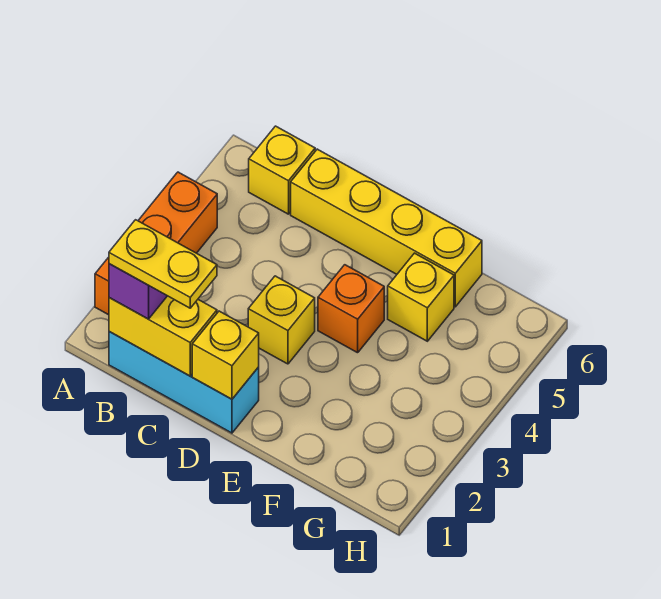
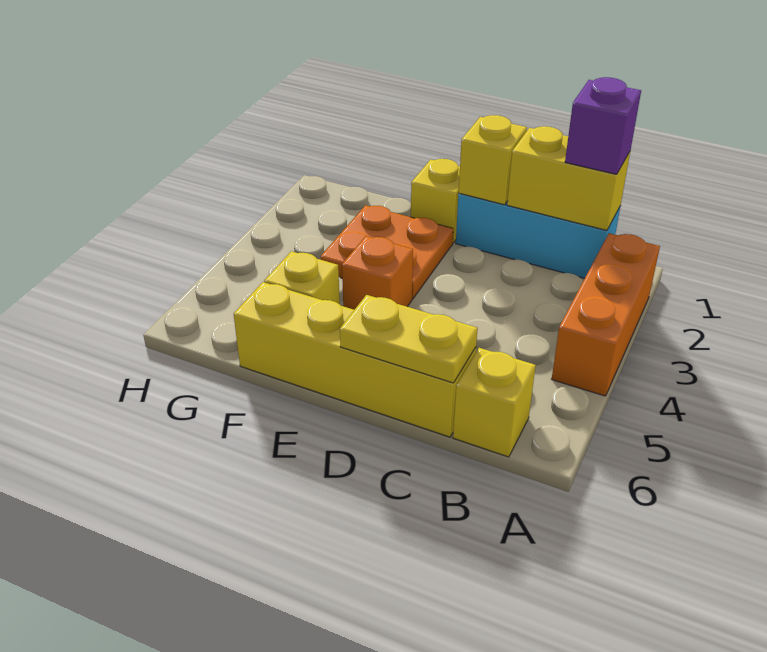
yellow 1x2 plate [109,220,217,308] -> yellow 1x2 plate moved to [340,295,478,383]
yellow 1x1 brick [248,276,315,364] -> yellow 1x1 brick moved to [411,159,460,243]
none -> orange 2x2 plate [321,205,453,299]

